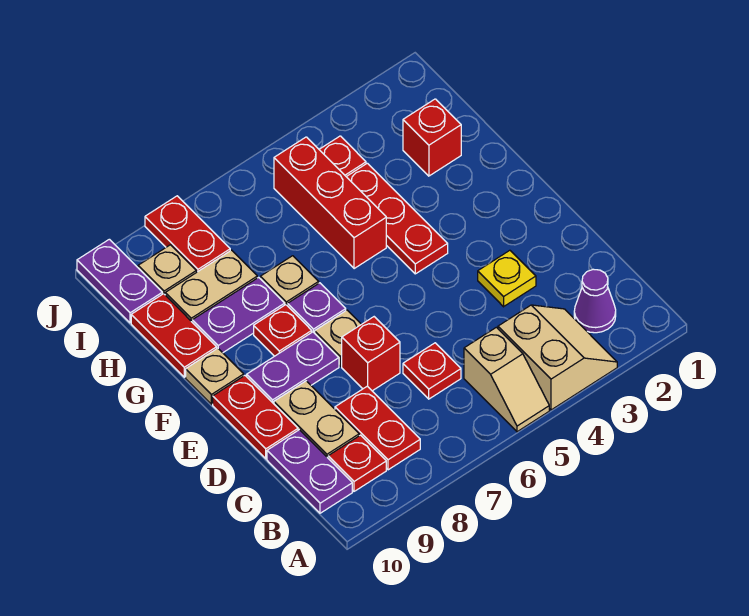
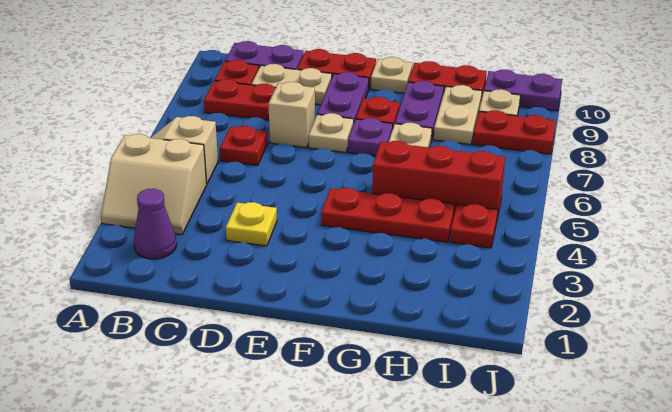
red 1x1 brick [342,317,400,391] -> tan 1x1 brick [268,82,315,148]
red 1x1 brick [403,99,461,176] -> none

